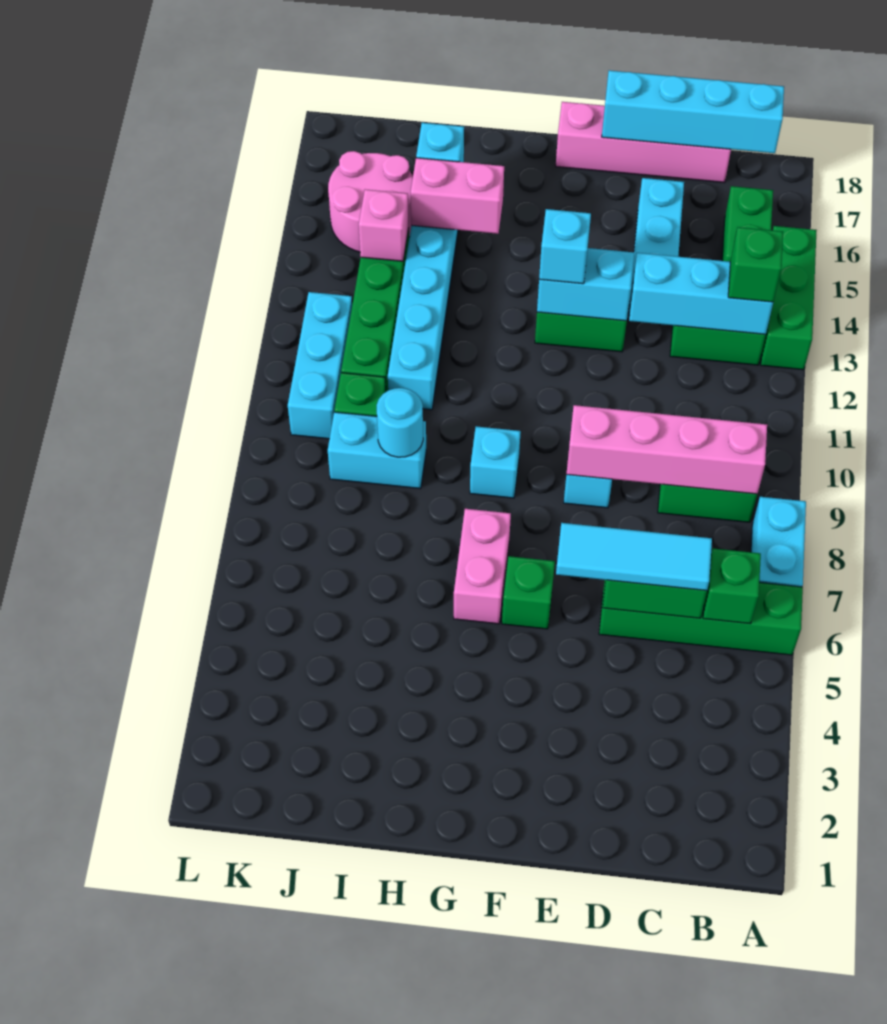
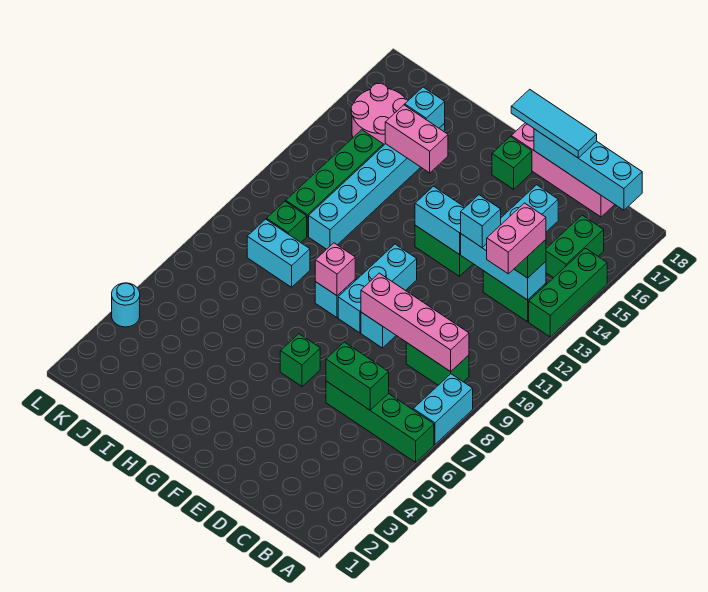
green 1x1 brick [703,548,761,624] -> green 1x1 brick moved to [492,137,532,189]
cyan 1x3 tile [556,523,712,591] -> cyan 1x3 tile moved to [511,89,597,158]
cyan 1x1 brick [539,209,591,284] -> cyan 1x1 brick moved to [461,195,501,247]
pink 1x2 brick [454,509,511,624] -> pink 1x2 brick moved to [487,203,546,274]
cyan 1x1 round brick [377,388,423,457] -> cyan 1x1 round brick moved to [112,283,140,327]
pink 1x1 brick [359,189,409,261] -> pink 1x1 brick moved to [315,243,355,296]
cyan 1x3 brick [288,292,352,439] -> cyan 1x3 brick moved to [338,244,417,333]

